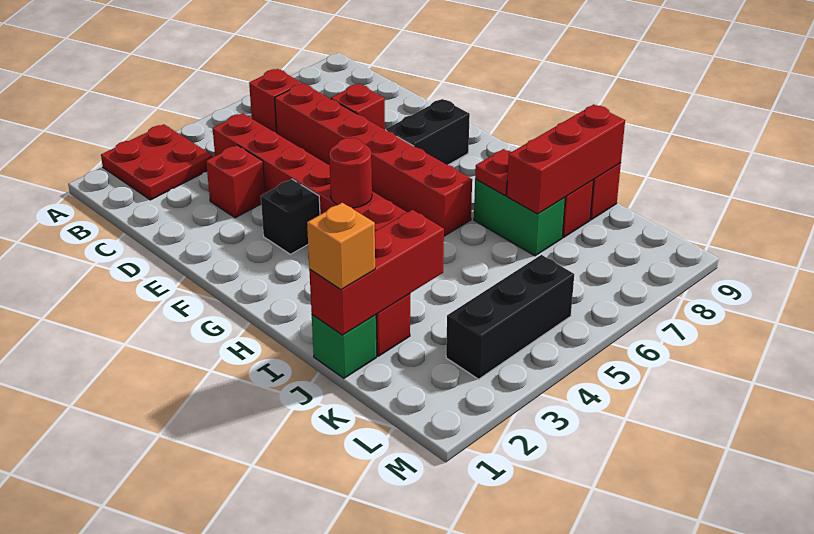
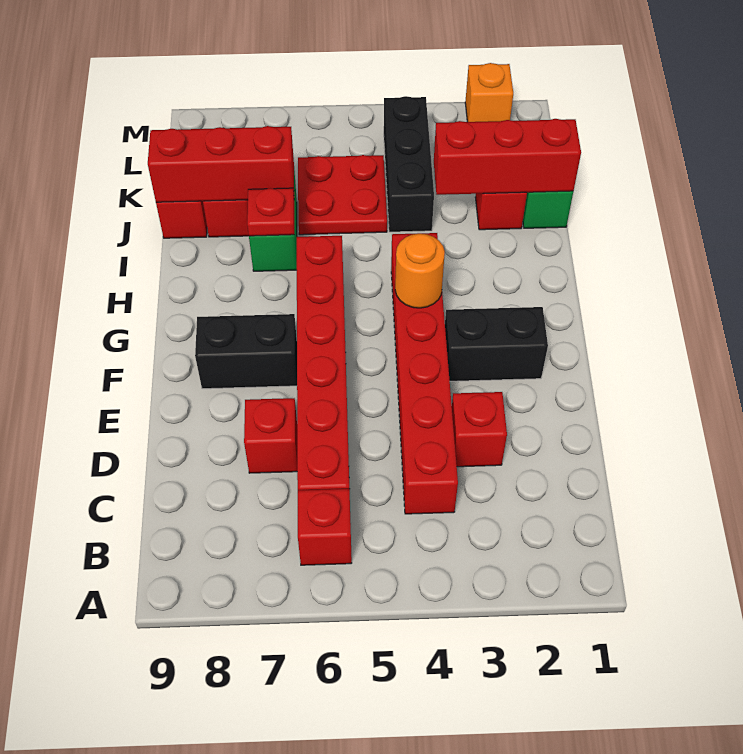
red 2x2 plate [101,124,212,200] -> red 2x2 plate moved to [298,155,387,235]
black 1x1 brick [261,179,320,254] -> black 1x2 brick [445,307,548,381]
red 1x1 round brick [329,138,372,208] -> orange 1x1 round brick [395,234,445,308]
orange 1x1 brick [307,203,375,290] -> orange 1x1 brick moved to [465,63,513,122]
black 1x3 brick [446,255,574,379] -> black 1x3 brick turned to [384,96,434,232]

